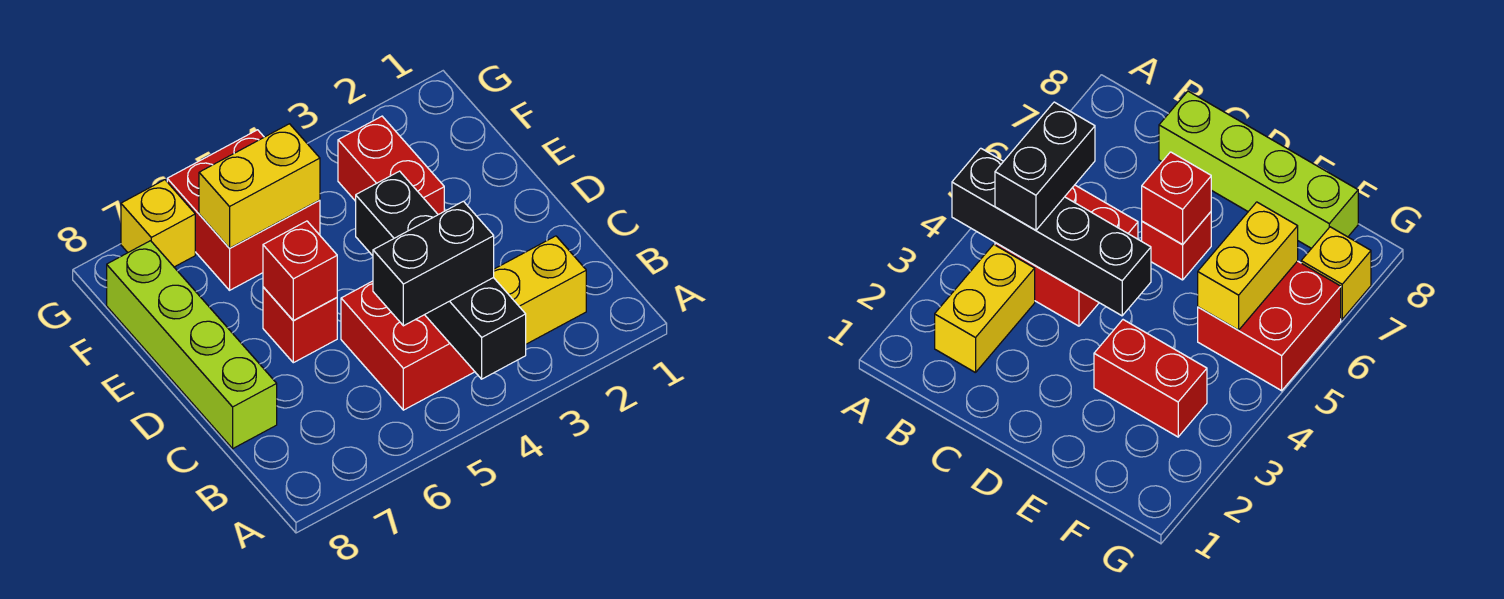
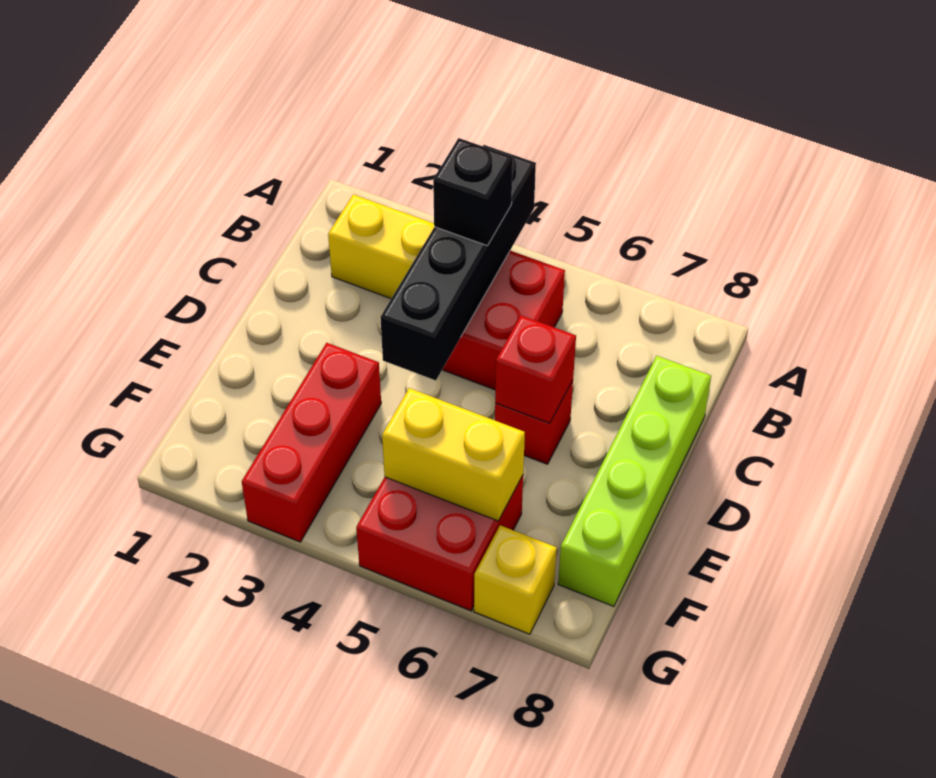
black 1x2 brick [373,201,494,326] -> black 1x1 brick [433,138,513,246]
red 1x2 brick [338,116,444,215] -> red 1x3 brick [242,343,381,542]

